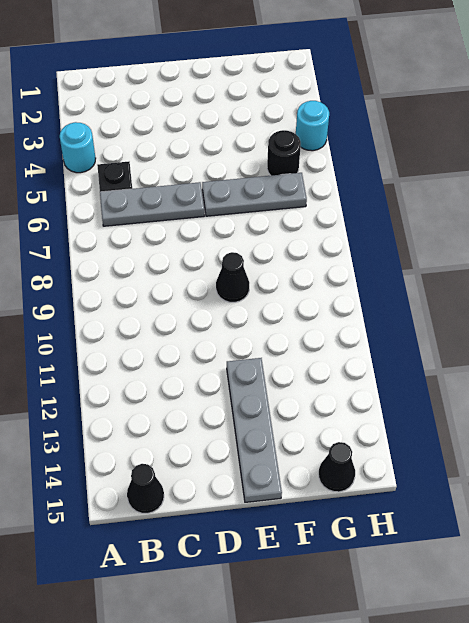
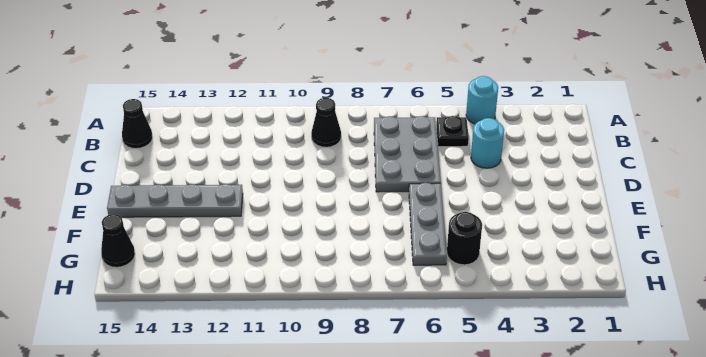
grey 1x3 plate [100,182,204,226] -> grey 2x3 plate [374,116,441,192]
black 1x1 cone [216,252,249,302] -> black 1x1 cone moved to [311,98,341,147]
cyan 1x1 round brick [296,101,329,151] -> cyan 1x1 round brick moved to [471,118,504,168]

